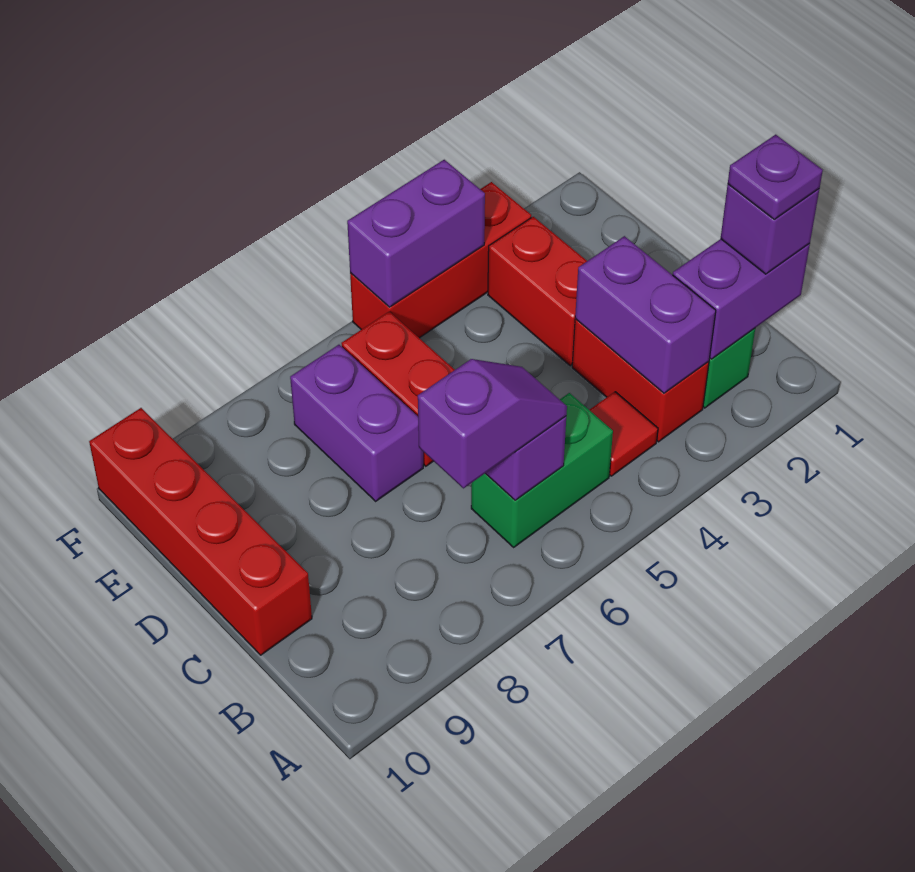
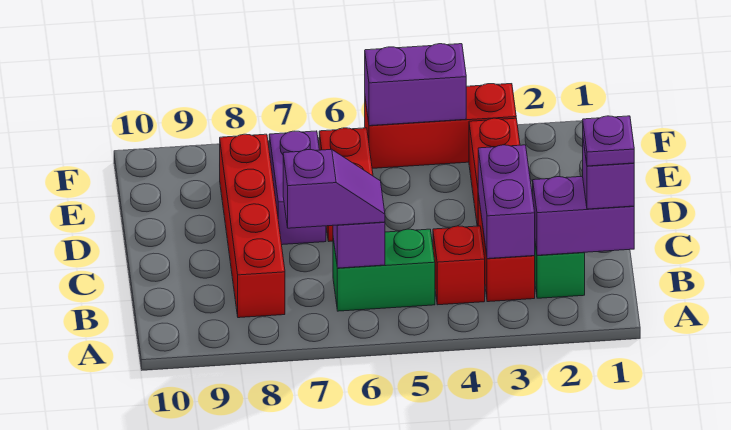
red 1x1 tile [590,392,658,476] -> red 1x1 brick [433,226,485,305]
red 1x4 brick [89,408,312,655] -> red 1x4 brick moved to [220,134,285,318]

